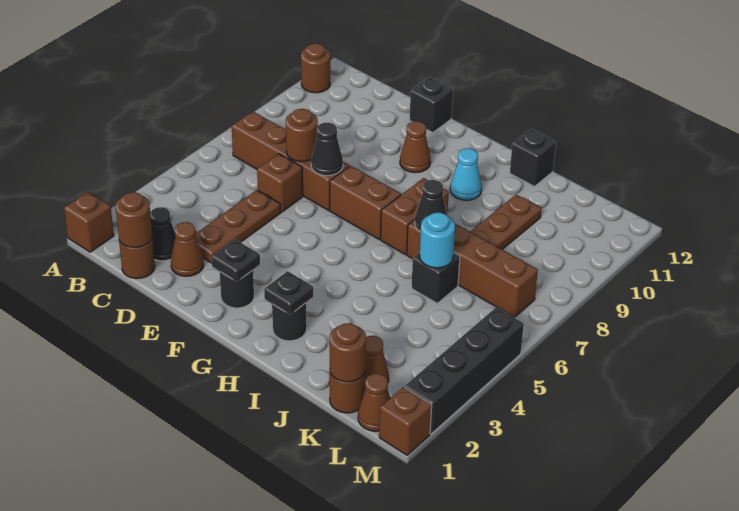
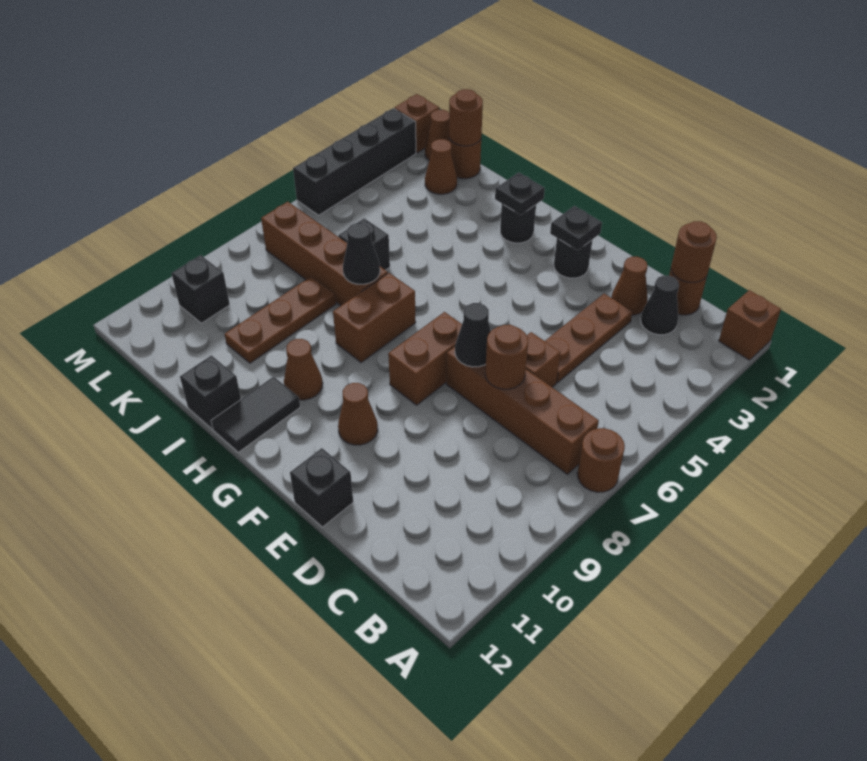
brown 1x1 round brick [301,44,330,93] -> brown 1x1 round brick moved to [577,428,625,492]
brown 1x2 brick [330,166,401,239] -> brown 1x2 brick turned to [388,312,462,405]
cyan 1x1 cone [450,148,482,200] -> brown 1x1 cone [284,339,323,400]
none -> black 1x2 tile [211,377,300,452]
cyan 1x1 round brick [420,212,455,268] -> none
none -> black 1x1 brick [171,255,230,323]

